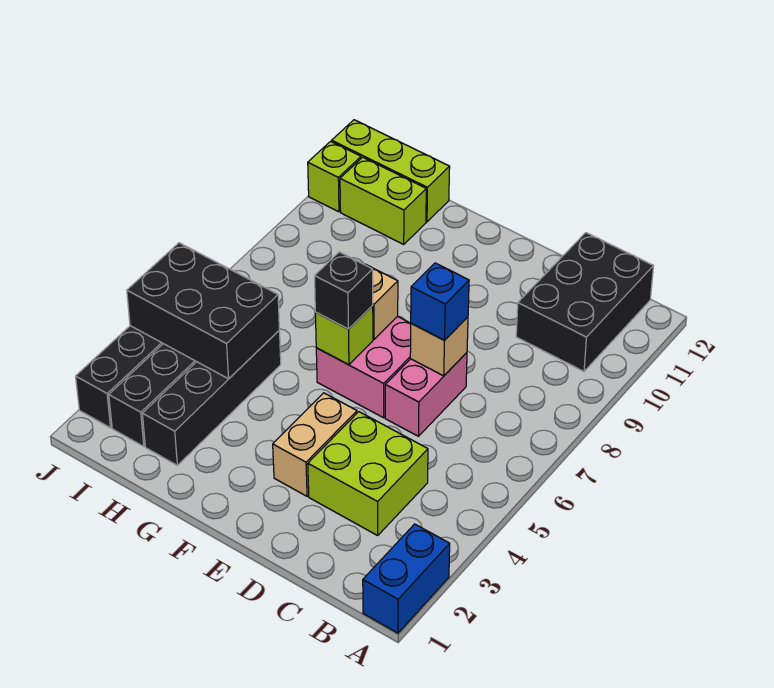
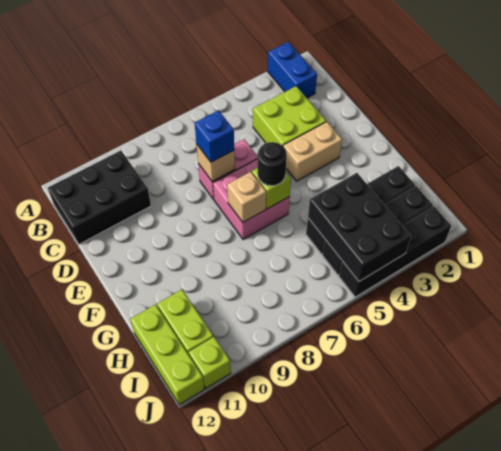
blue 1x2 brick [363,524,450,633] -> blue 1x2 brick turned to [268,42,317,98]
black 1x1 brick [315,252,373,329] -> black 1x1 round brick [258,142,287,186]

